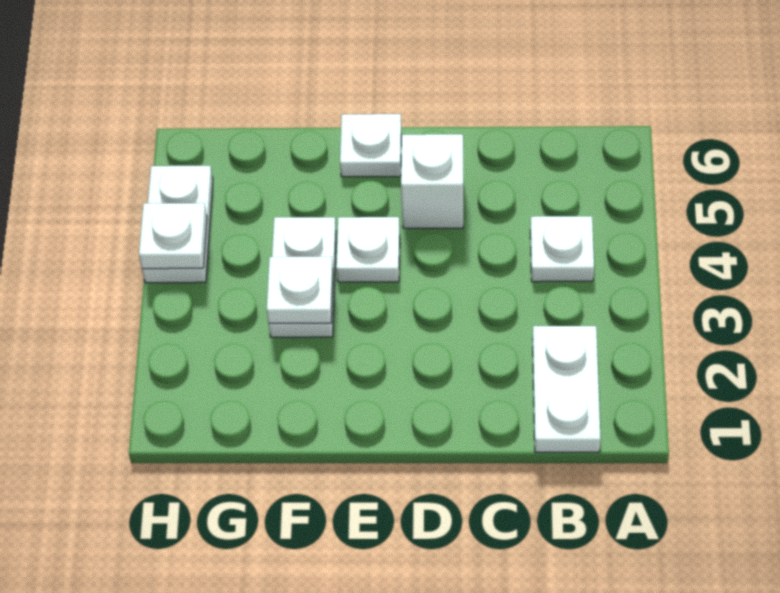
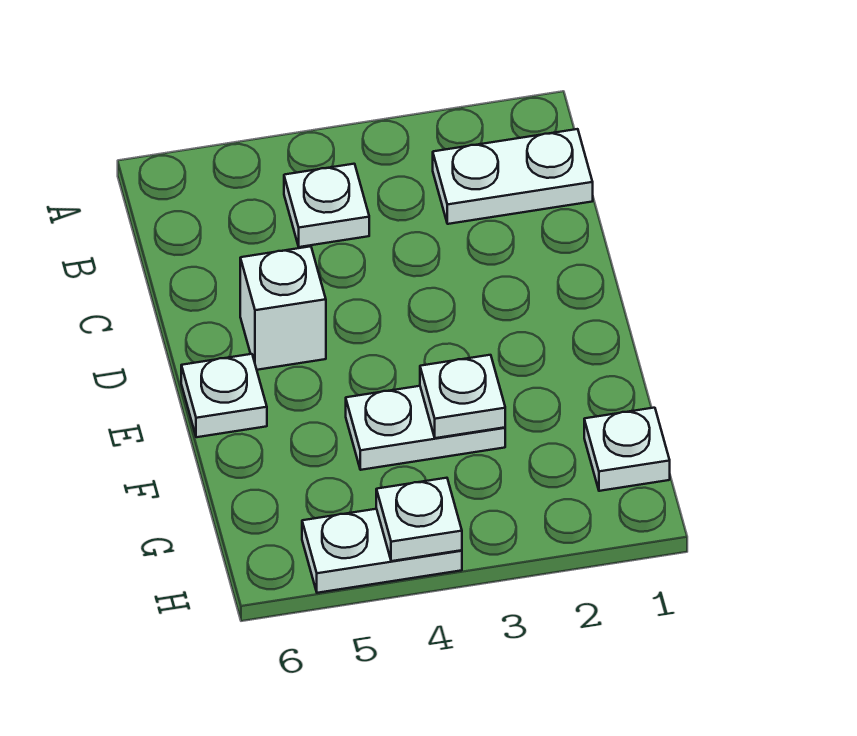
white 1x1 plate [336,217,400,282] -> white 1x1 plate moved to [584,408,670,491]

